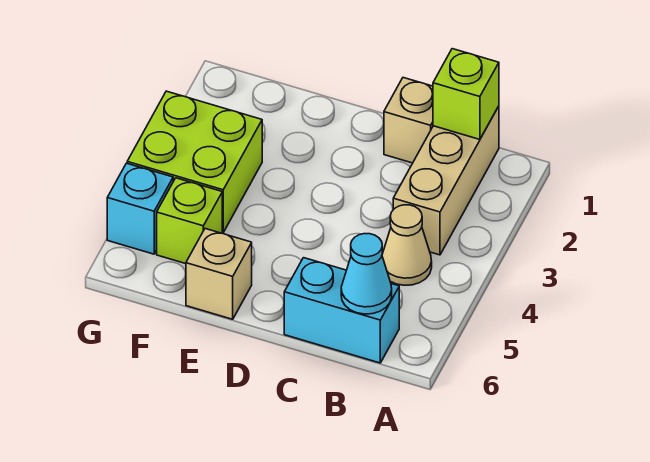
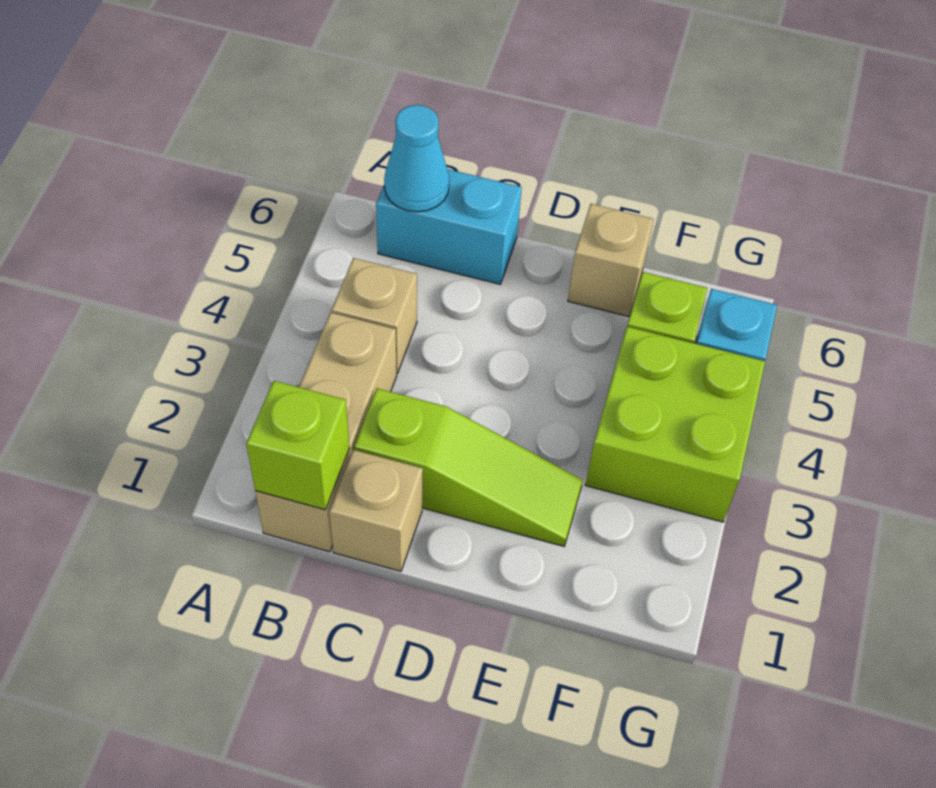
tan 1x1 cone [382,205,432,285] -> tan 1x1 brick [332,258,417,373]
none -> lime 1x3 slope [354,388,583,546]

